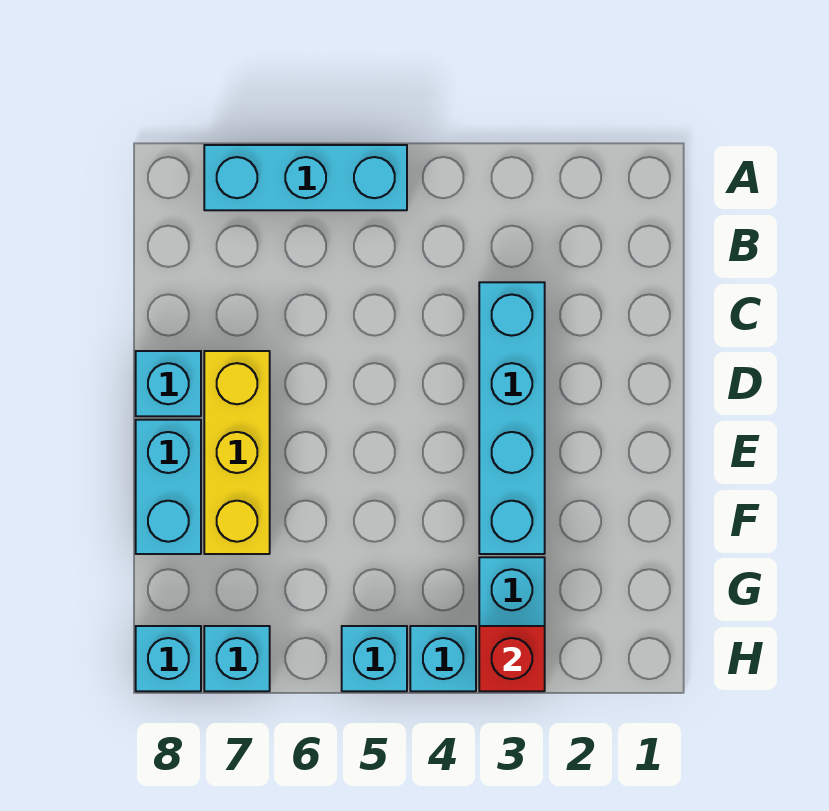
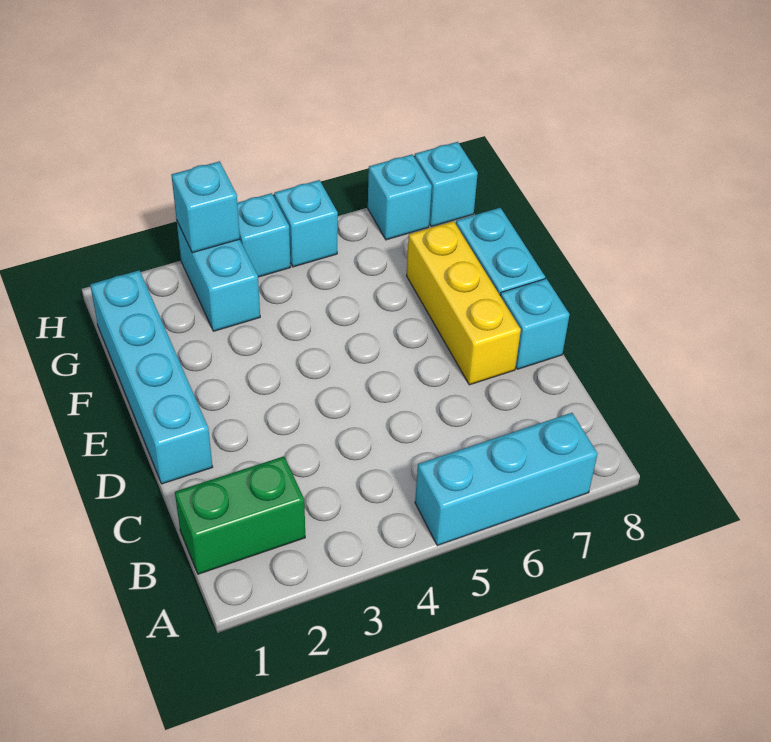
none -> green 1x2 brick [175,456,305,574]
cyan 1x4 brick [479,282,545,554] -> cyan 1x4 brick moved to [90,270,213,484]
red 1x1 brick [479,626,545,691] -> cyan 1x1 brick [171,161,240,253]

